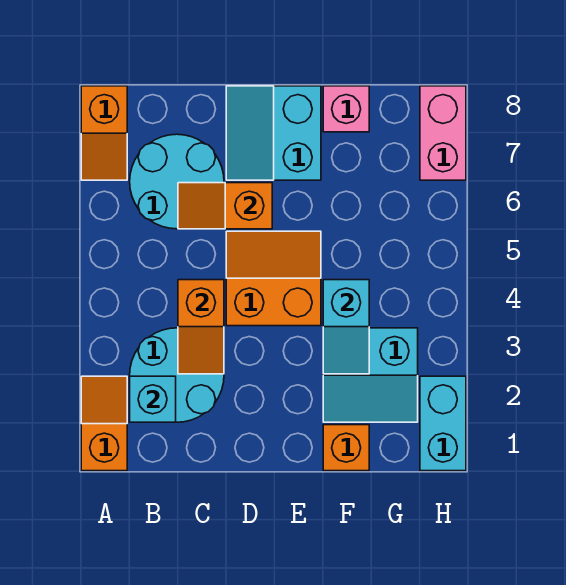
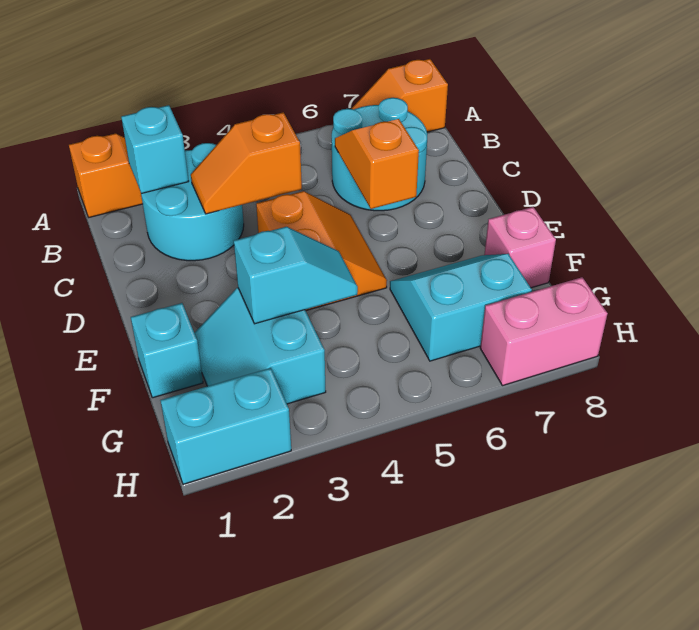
cyan 2x2 slope [226,86,321,180] -> cyan 2x2 slope moved to [390,254,532,361]
orange 1x1 brick [323,425,369,471] -> cyan 1x1 brick [131,303,203,398]
cyan 1x2 slope [323,280,369,374] -> cyan 1x2 slope turned to [234,227,358,324]

